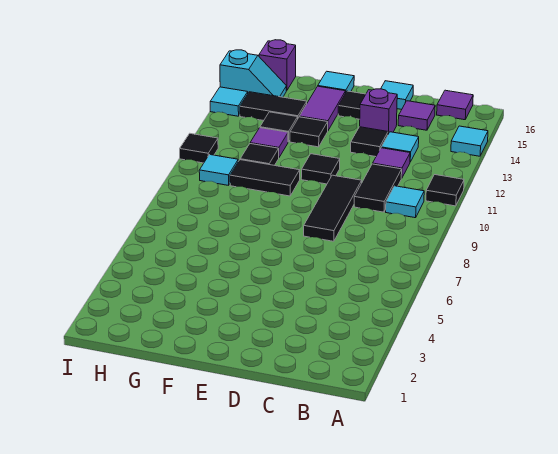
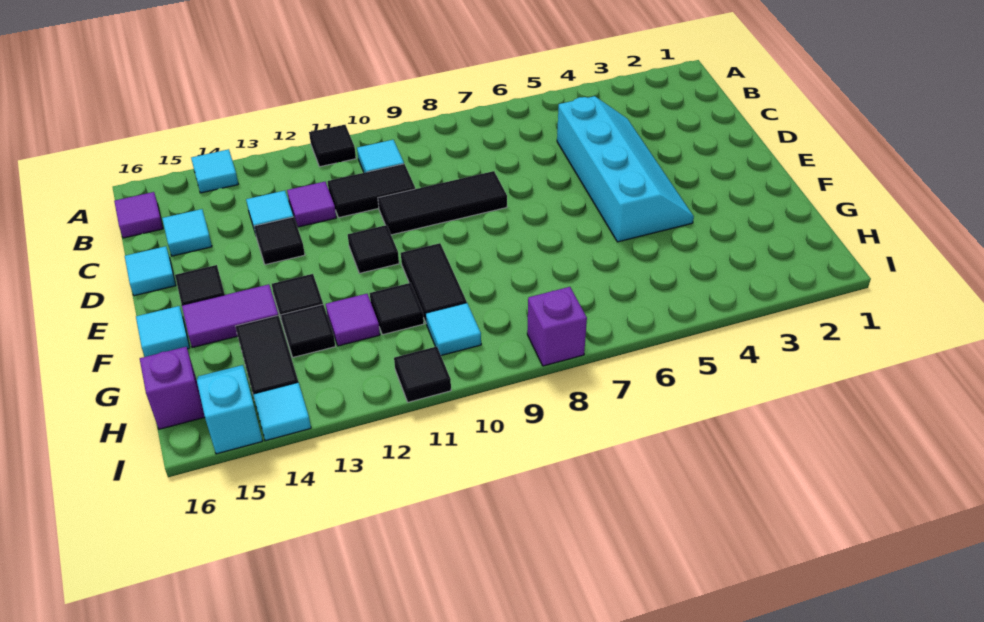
none -> cyan 2x4 slope [557,96,694,242]
purple 1x1 tile [398,101,435,130] -> cyan 1x1 tile [162,209,212,256]
purple 1x1 brick [360,89,397,134] -> purple 1x1 brick moved to [527,287,587,366]

